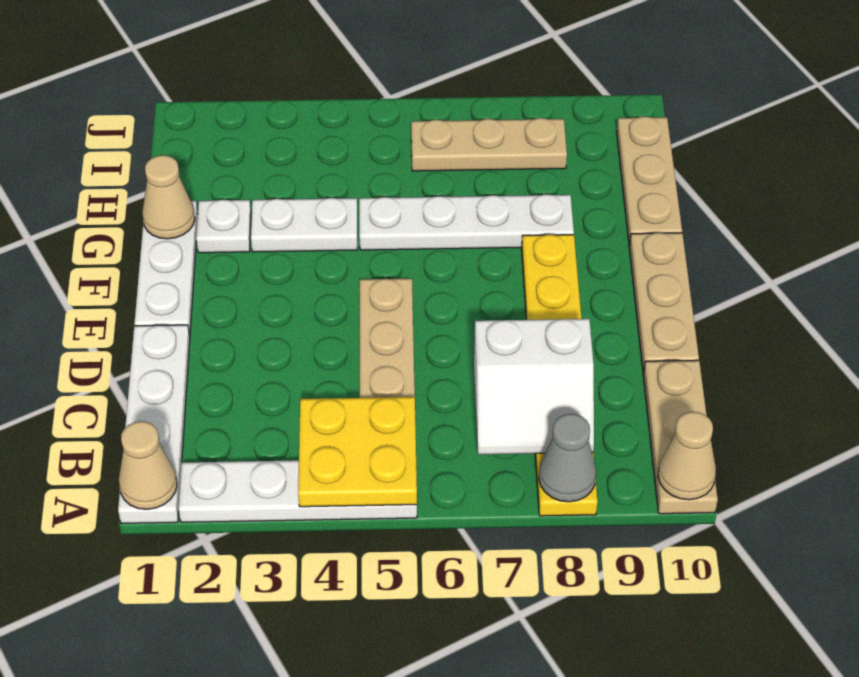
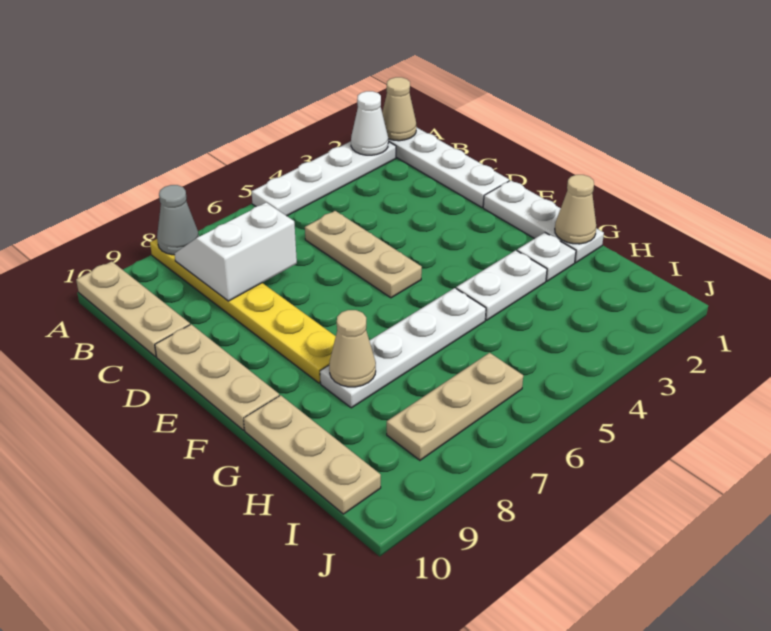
none -> white 1x1 cone [351,91,388,155]
yellow 2x2 plate [298,397,417,507] -> none
tan 1x1 cone [658,412,716,500] -> tan 1x1 cone moved to [329,310,376,387]

